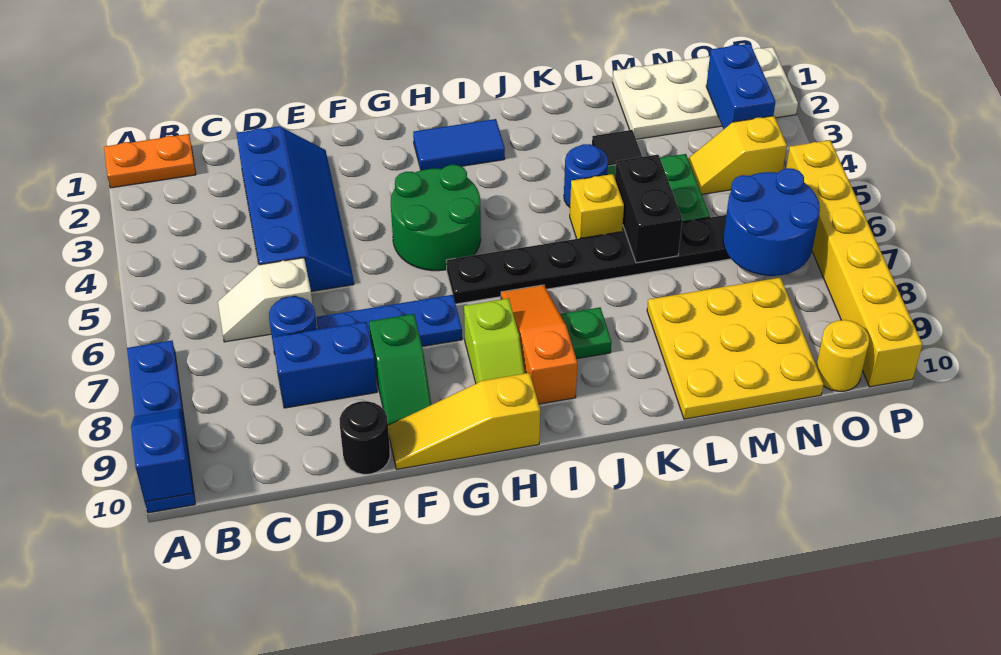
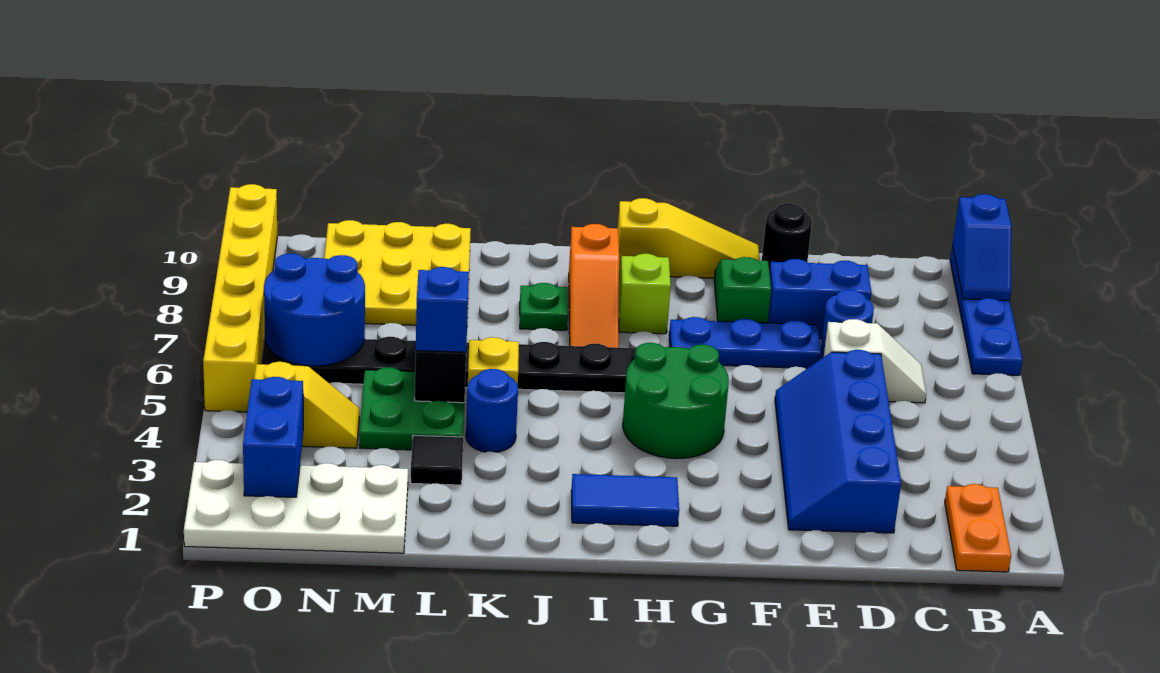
orange 1x2 plate [104,134,196,188] -> orange 1x2 plate turned to [945,484,1011,572]
none -> blue 1x1 brick [416,267,469,352]
yellow 1x1 round brick [816,320,869,391] -> none

